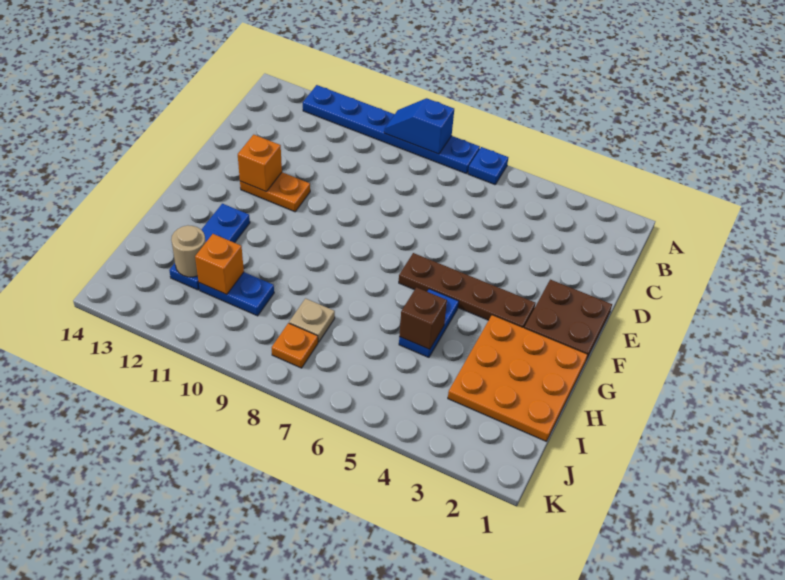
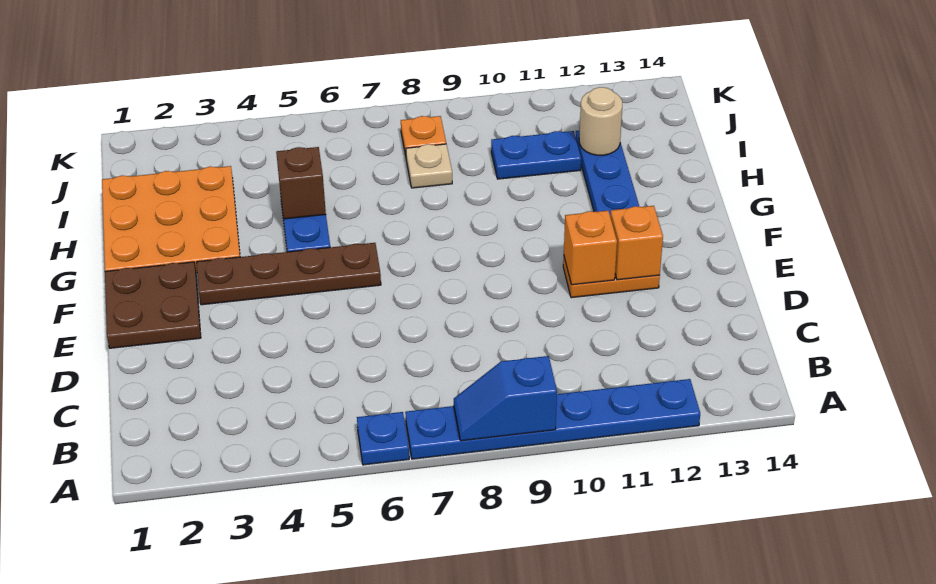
blue 1x2 slope [384,98,454,154] -> blue 1x2 slope turned to [454,356,557,441]
orange 1x1 brick [195,234,244,295] -> orange 1x1 brick moved to [564,211,617,285]

